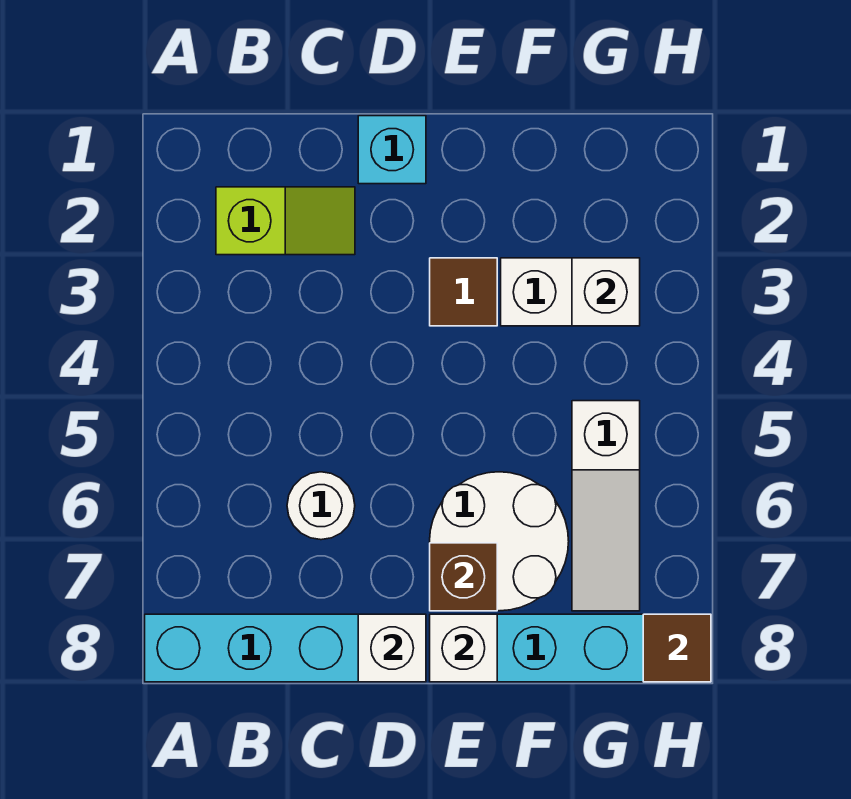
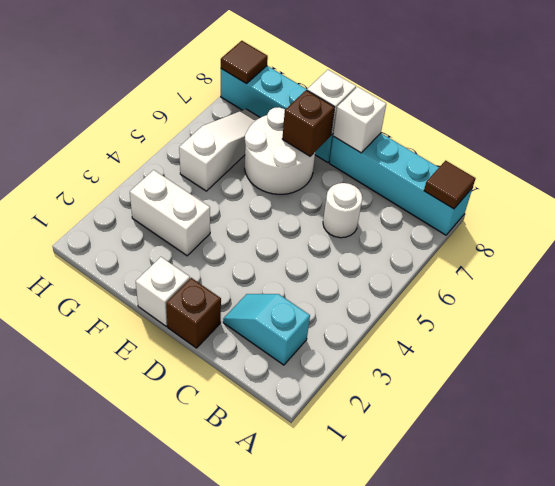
lime 1x2 slope [216,187,355,255] -> cyan 1x2 slope [223,294,310,365]
cyan 1x1 brick [358,116,426,184] -> brown 1x1 brick [166,278,221,348]
brown 1x1 tile [430,258,497,326] -> brown 1x1 tile moved to [424,161,476,209]
white 1x1 brick [572,258,640,326] -> white 1x1 brick moved to [136,257,190,326]

